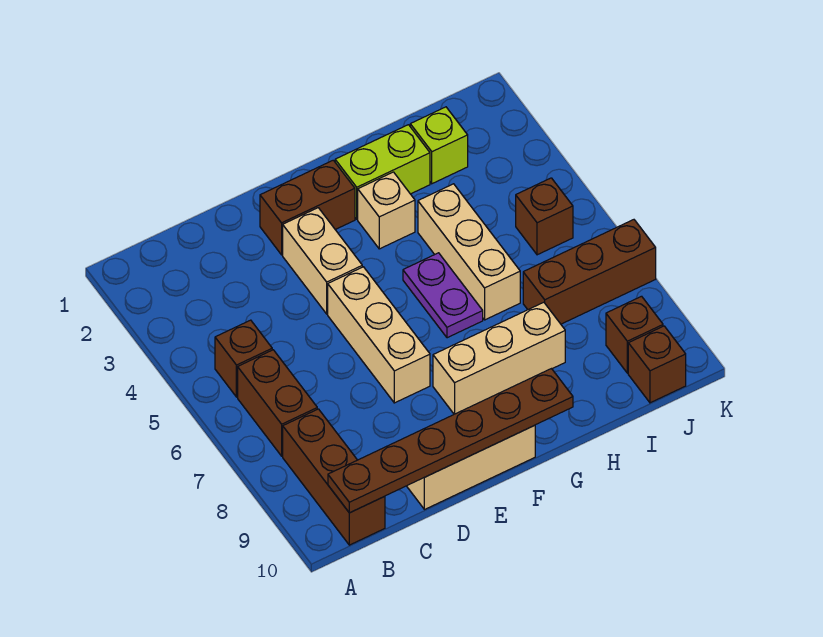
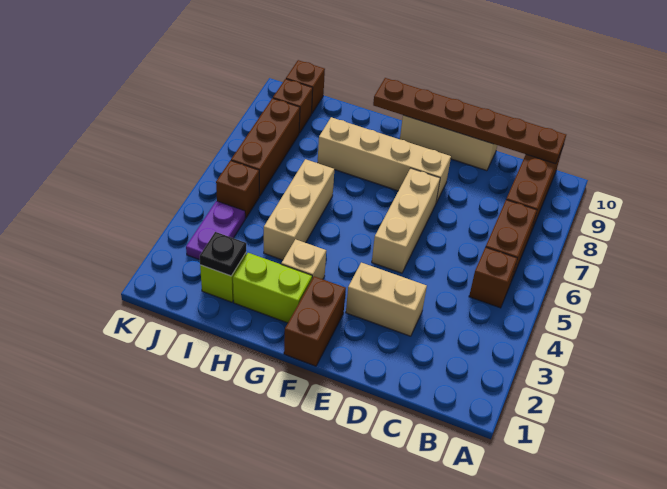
brown 1x2 brick [260,160,355,255] -> brown 1x2 brick turned to [284,276,346,366]
tan 1x2 brick [283,208,362,314] -> tan 1x2 brick turned to [346,263,427,336]
tan 1x3 brick [433,302,565,414] -> tan 1x4 brick [318,117,451,203]
purple 1x2 plate [403,253,483,338] -> purple 1x2 plate moved to [186,201,245,260]
none -> black 1x1 plate [200,232,246,276]
brown 1x3 brick [523,220,656,324] -> brown 1x3 brick turned to [231,98,300,196]

